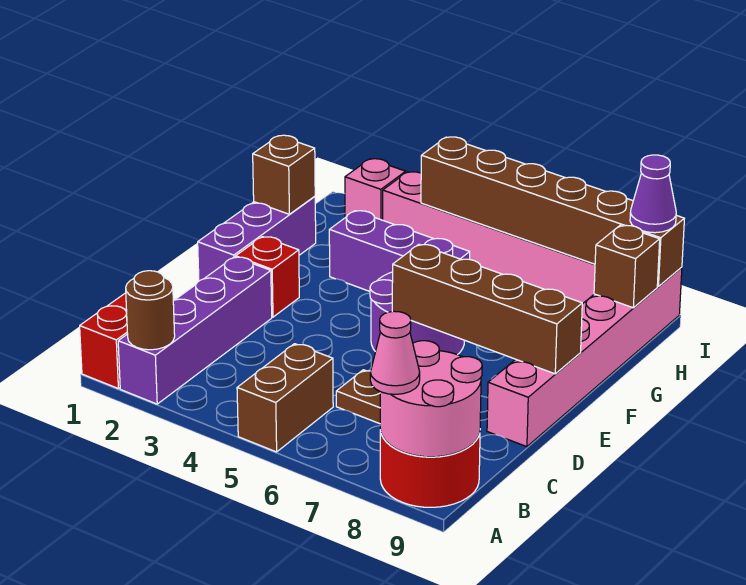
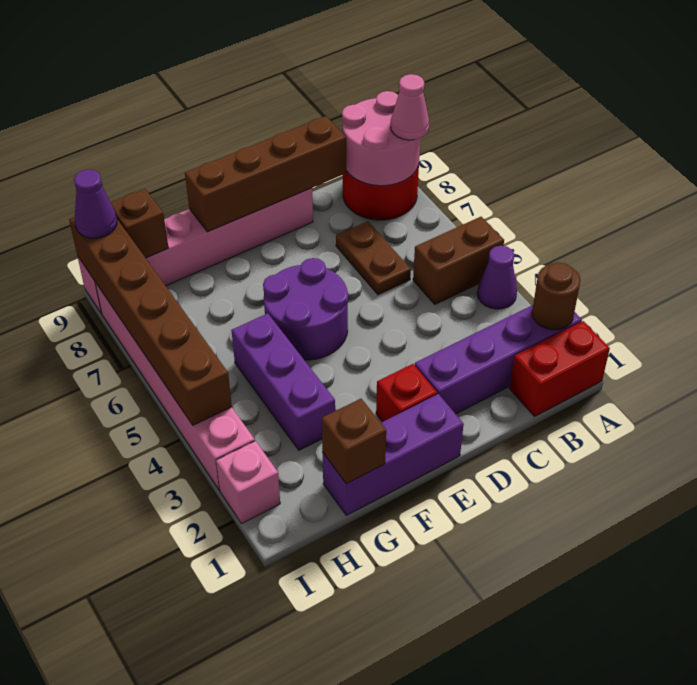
none -> purple 1x1 cone [477,246,517,309]
brown 1x4 brick [392,244,582,374] -> brown 1x4 brick turned to [185,116,346,232]

